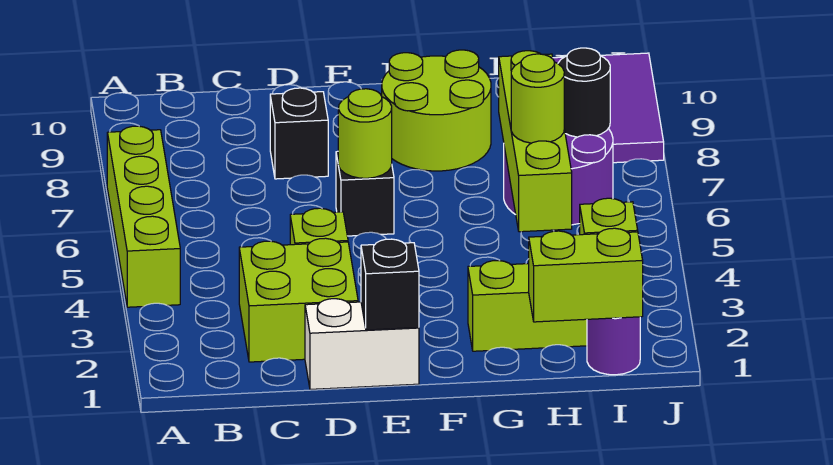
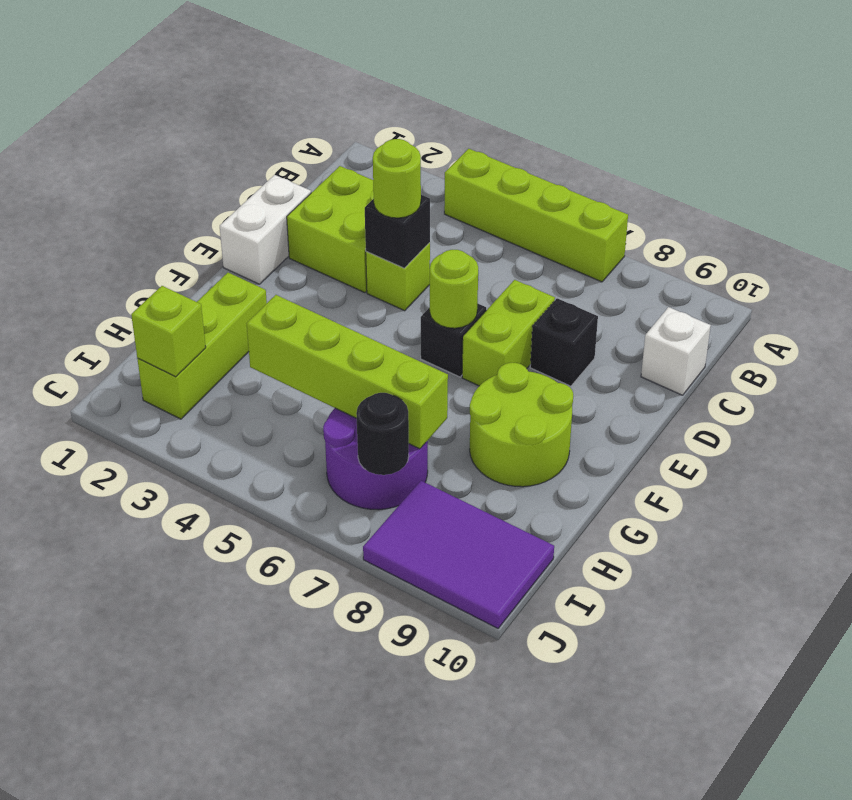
none -> white 1x1 brick [641,307,711,395]
black 1x1 brick [361,239,419,330] -> black 1x1 brick moved to [365,195,430,268]
lime 1x2 brick [529,228,643,322] -> lime 1x2 brick moved to [462,280,555,386]
lime 1x1 round brick [511,54,564,143] -> lime 1x1 round brick moved to [373,139,421,218]
purple 1x1 round brick [587,317,640,375] -> none

